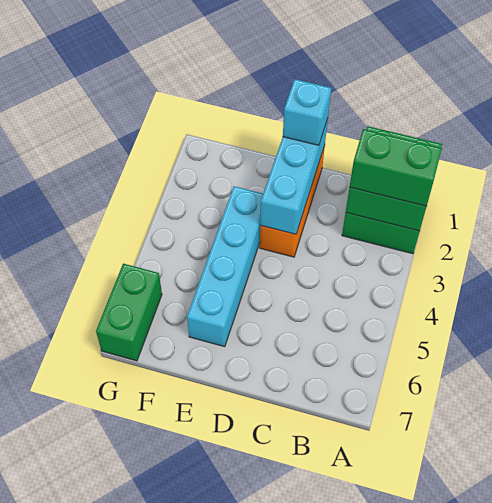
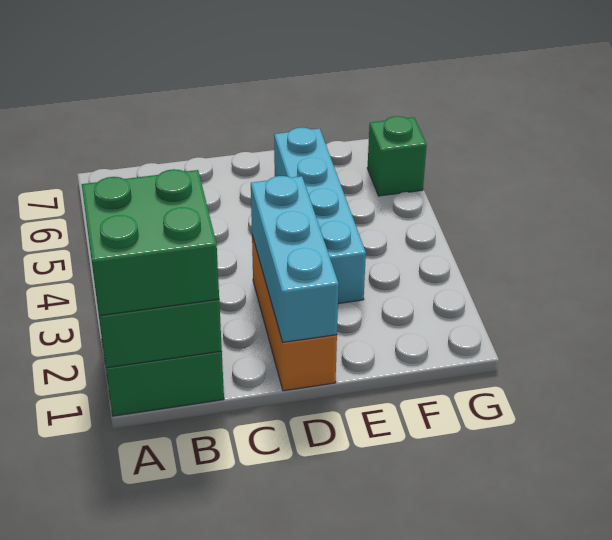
green 1x2 brick [350,129,442,206] -> green 2x2 brick [82,169,219,316]
cyan 1x1 brick [283,79,331,145] -> none
green 1x2 brick [96,264,162,361] -> green 1x1 brick [367,116,427,196]

